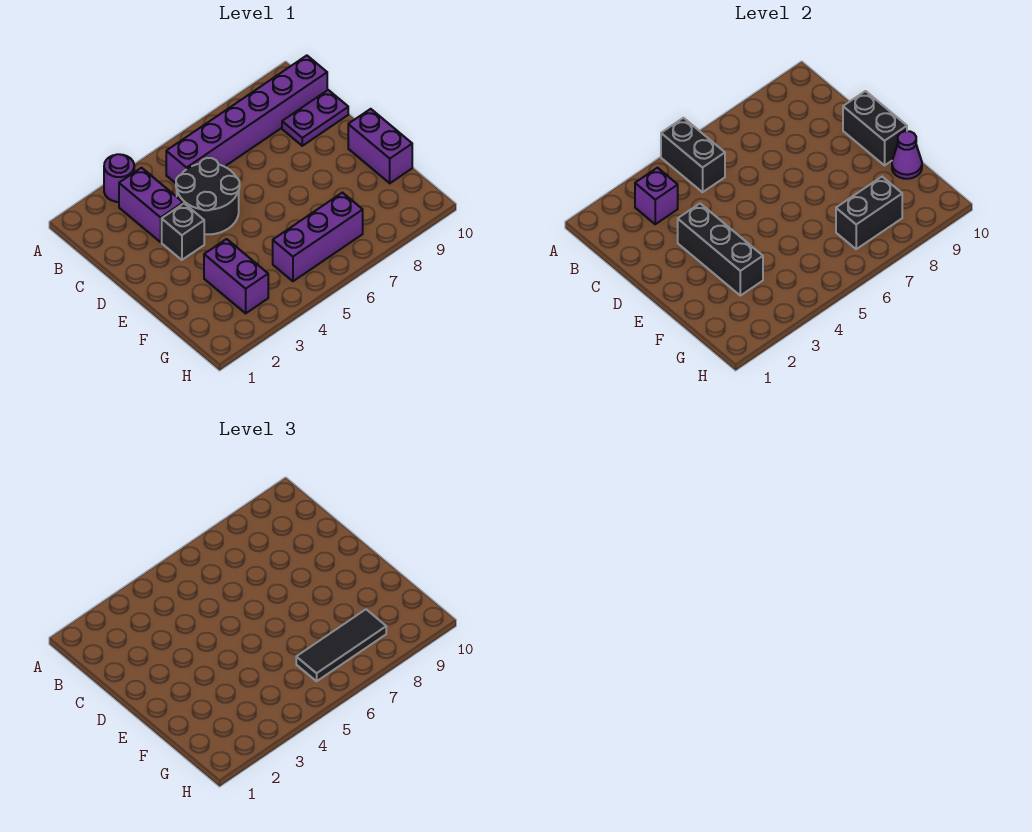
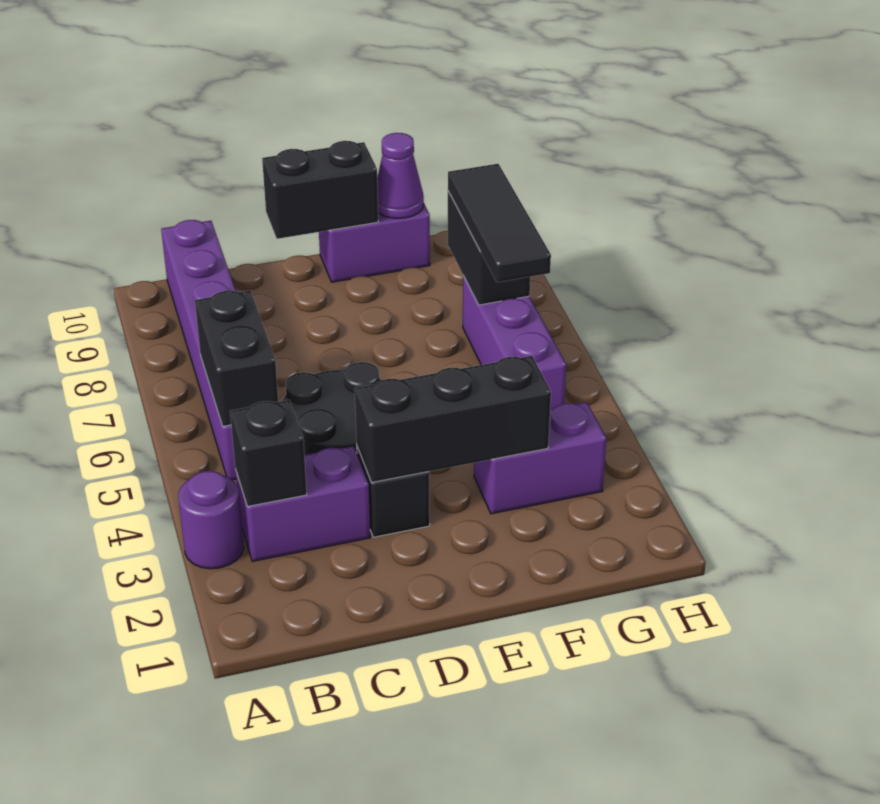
black 1x2 brick [661,118,725,192] -> black 1x2 brick turned to [195,290,278,426]
purple 1x1 brick [635,168,678,224] -> black 1x1 brick [230,400,307,507]
purple 1x2 plate [282,90,348,146] -> none

